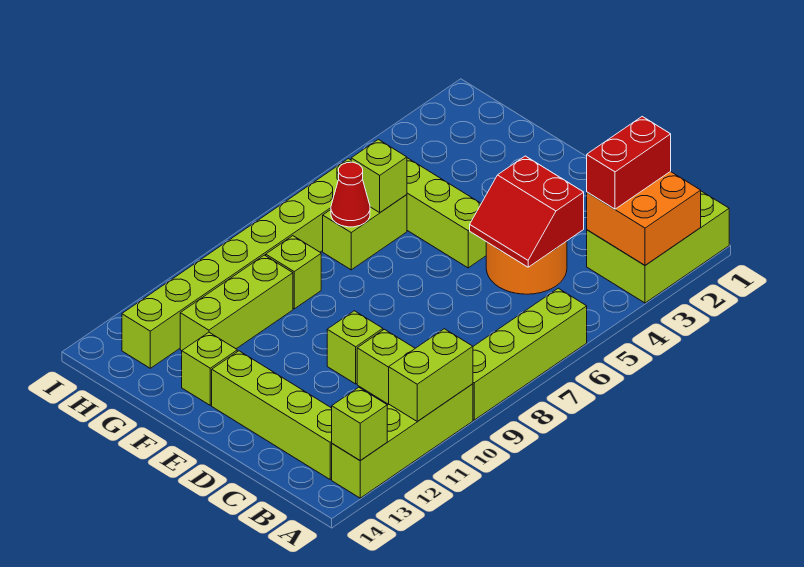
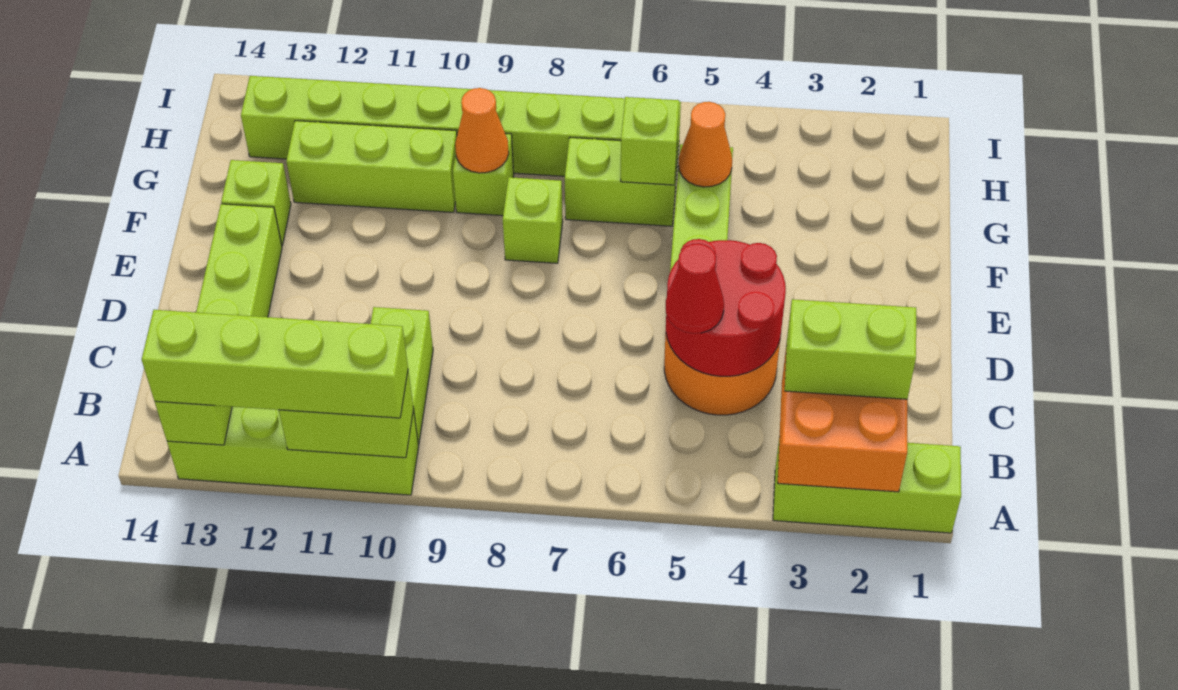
lime 2x3 brick [587,191,729,303] -> lime 1x3 brick [773,435,961,533]
lime 1x4 brick [473,288,587,420] -> lime 1x4 brick moved to [142,310,408,418]
red 1x2 brick [587,116,671,209] -> lime 1x2 brick [785,299,916,399]
red 2x2 slope [470,156,584,267] -> red 2x2 round brick [666,239,786,376]
lime 1x1 brick [327,311,383,384] -> lime 1x1 brick moved to [503,177,563,263]
none -> orange 1x1 cone [679,102,732,187]
red 1x1 cone [331,162,370,227] -> red 1x1 cone moved to [666,243,724,333]
none -> orange 1x1 cone [455,88,509,173]

